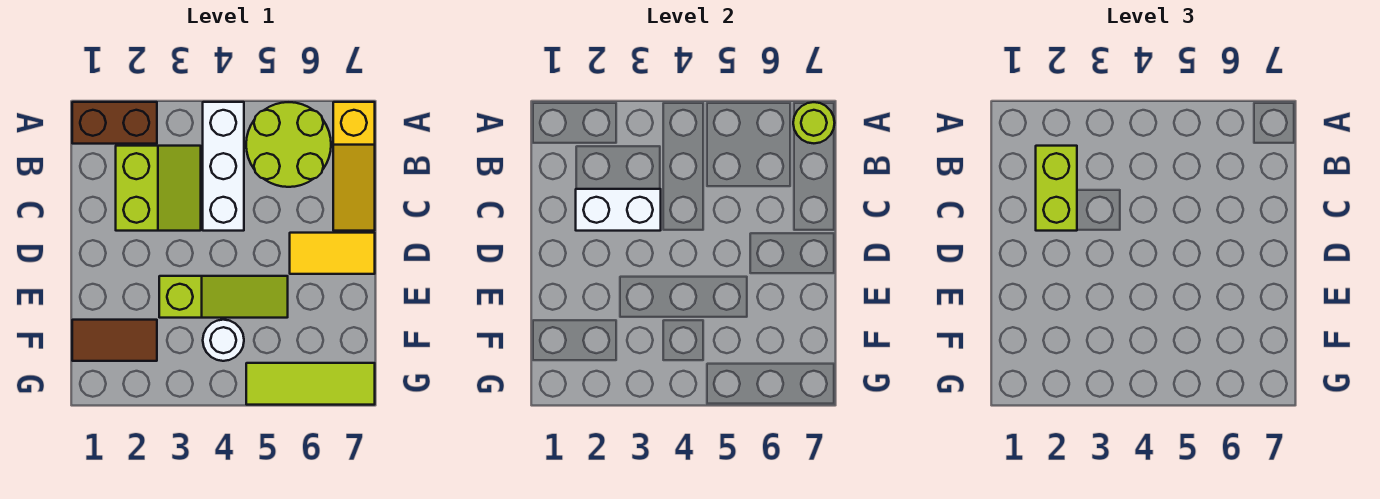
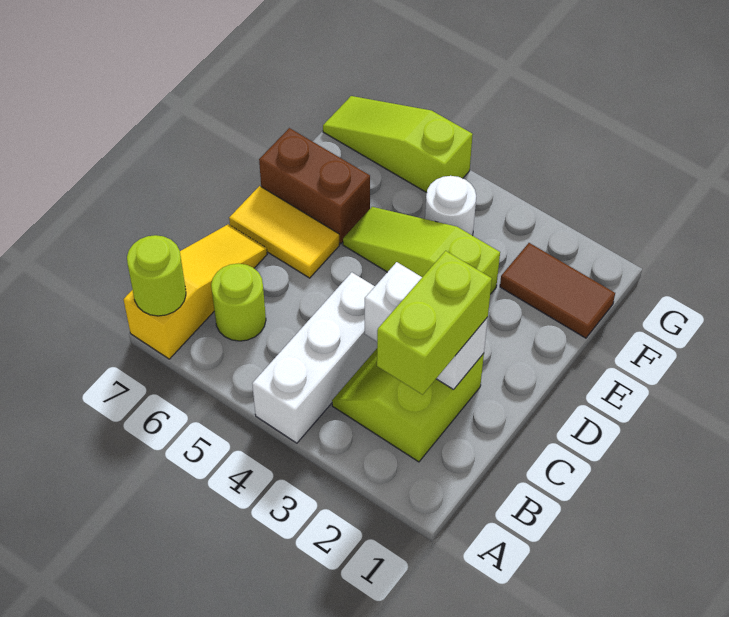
brown 1x2 brick [72,102,157,144] -> brown 1x2 brick moved to [259,128,370,244]
lime 2x2 round brick [246,102,331,187] -> lime 1x1 round brick [211,264,266,341]
lime 1x3 tile [246,363,375,405] -> lime 1x3 slope [323,96,473,193]

